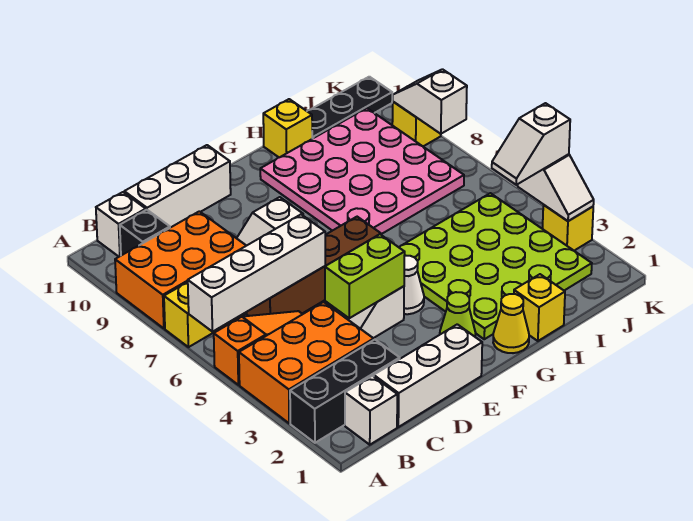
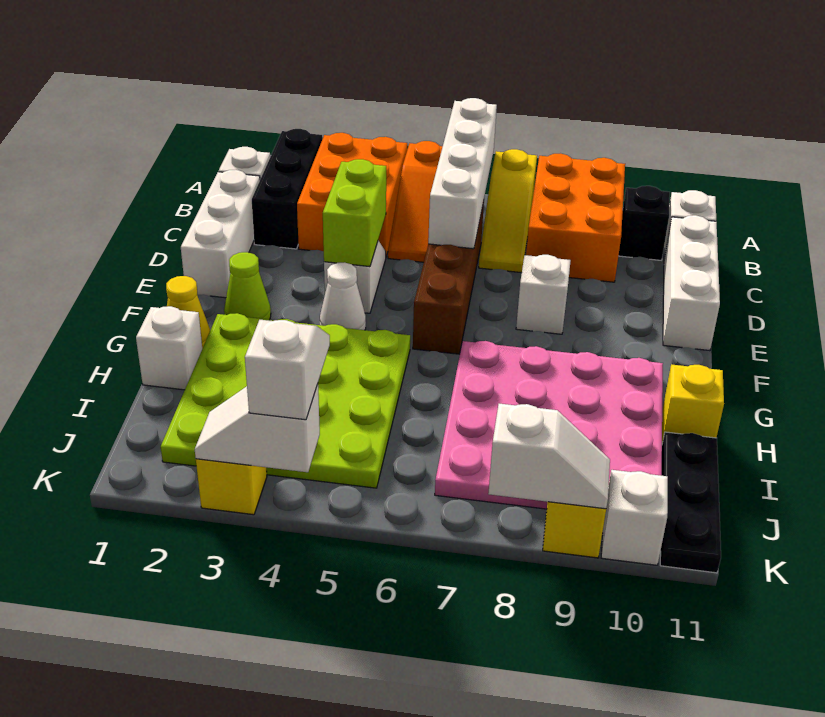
yellow 1x1 brick [514,274,565,341] -> white 1x1 brick [136,306,202,390]
none -> white 1x1 brick [601,470,668,565]

